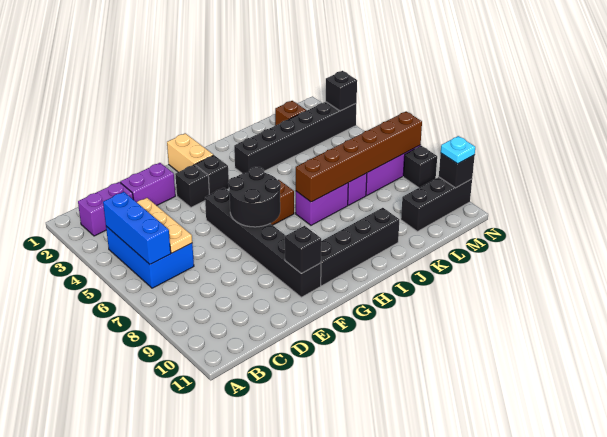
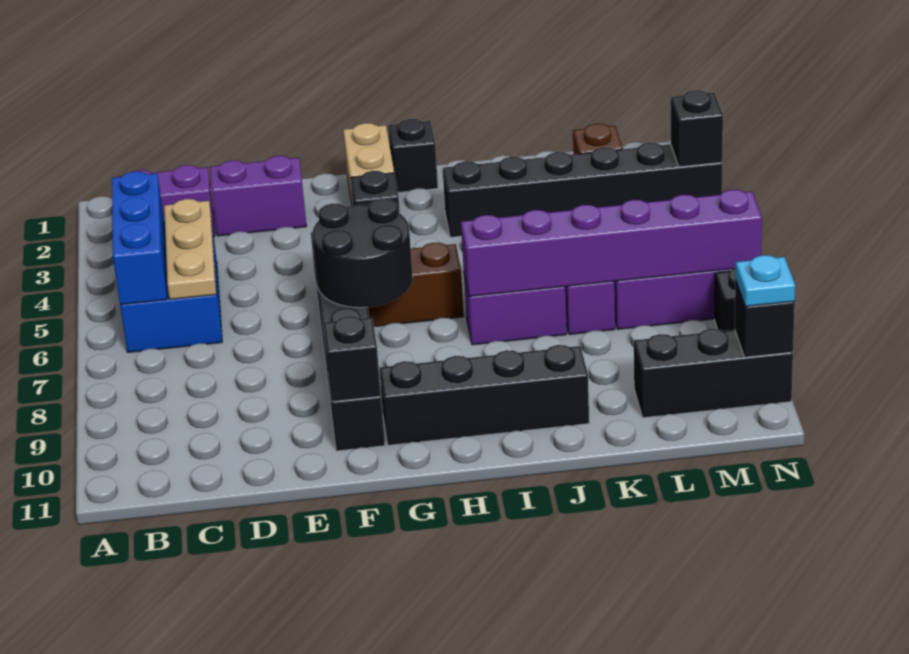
black 1x1 brick [175,164,209,207] -> black 1x1 brick moved to [388,119,438,193]
brown 1x6 brick [296,111,422,202] -> purple 1x6 brick [461,190,762,297]

